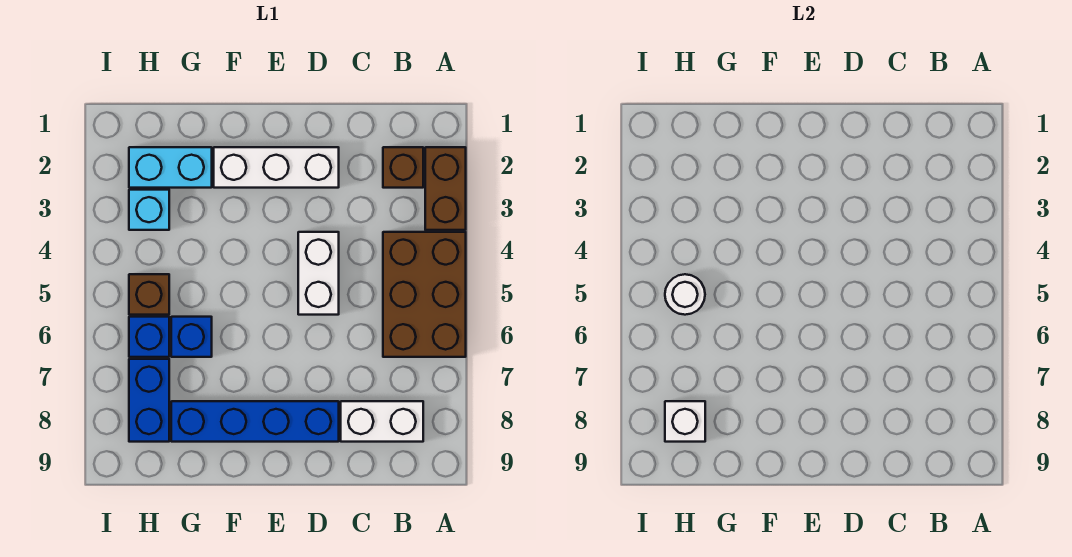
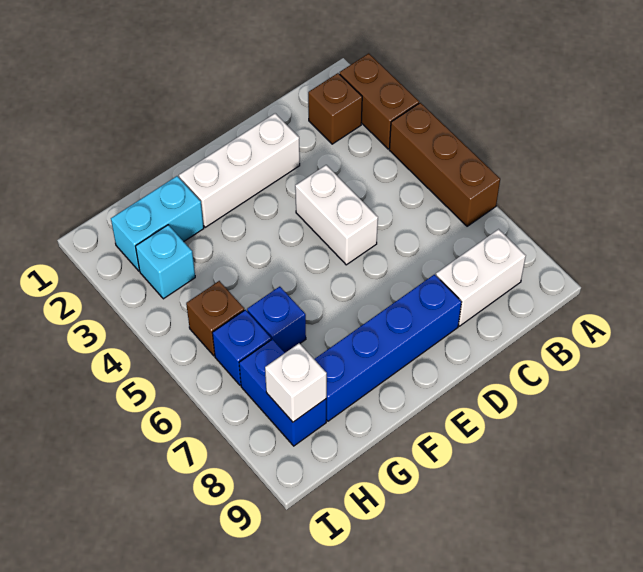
brown 2x3 brick [383,232,466,357] -> brown 1x3 brick [389,103,500,226]
white 1x1 round brick [665,274,705,315] -> none

